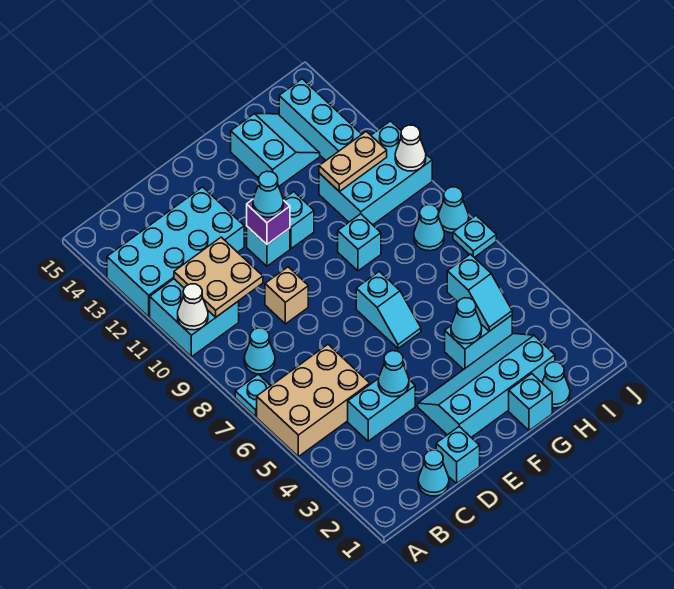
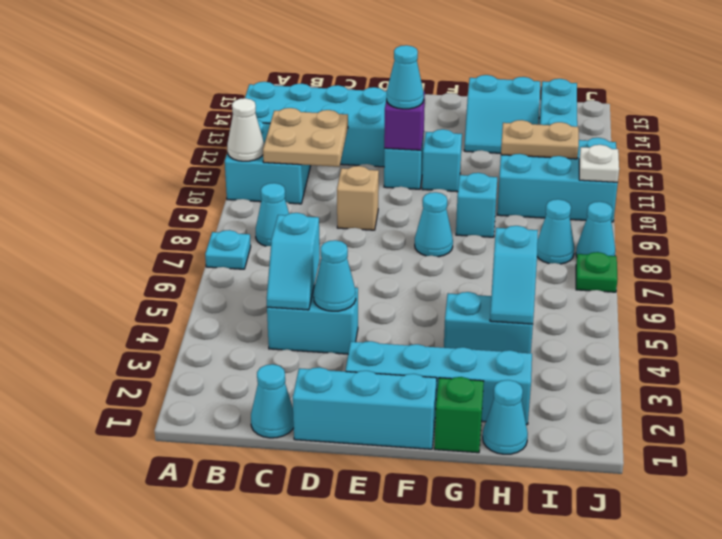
tan 2x3 brick [257,345,370,457] -> none
cyan 1x1 brick [436,427,480,483] -> cyan 1x3 brick [293,367,437,449]
cyan 1x2 slope [356,271,421,348] -> cyan 1x2 slope moved to [267,213,320,310]
cyan 1x1 brick [509,374,552,431] -> green 1x1 brick [434,377,484,453]
cyan 1x1 cone [451,298,482,344] -> cyan 1x1 cone moved to [415,192,453,257]
cyan 2x2 slope [231,114,320,186] -> cyan 2x2 slope turned to [464,75,540,153]
cyan 1x1 plate [453,216,496,257] -> green 1x1 plate [576,252,618,292]
white 1x1 cone [395,125,426,171] -> white 1x1 plate [579,145,619,182]

